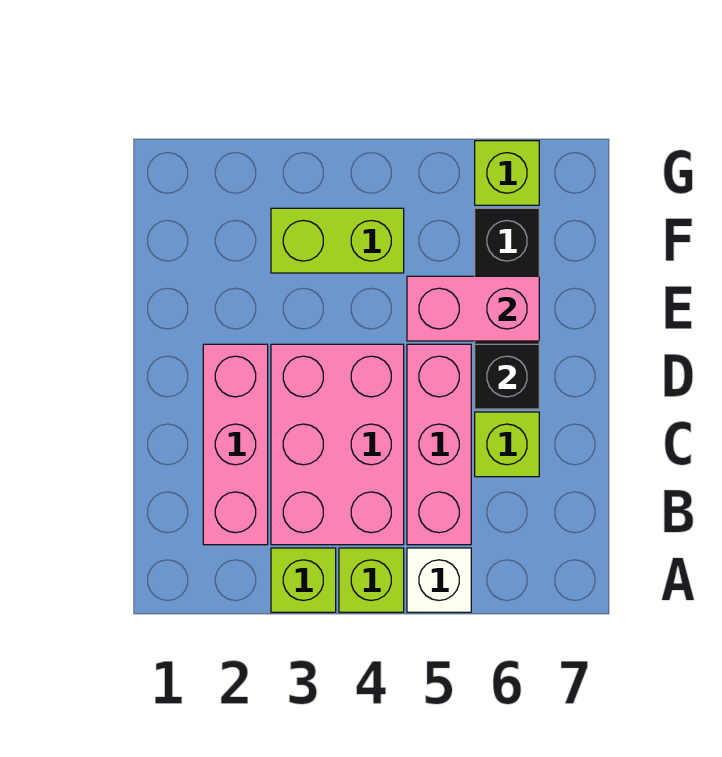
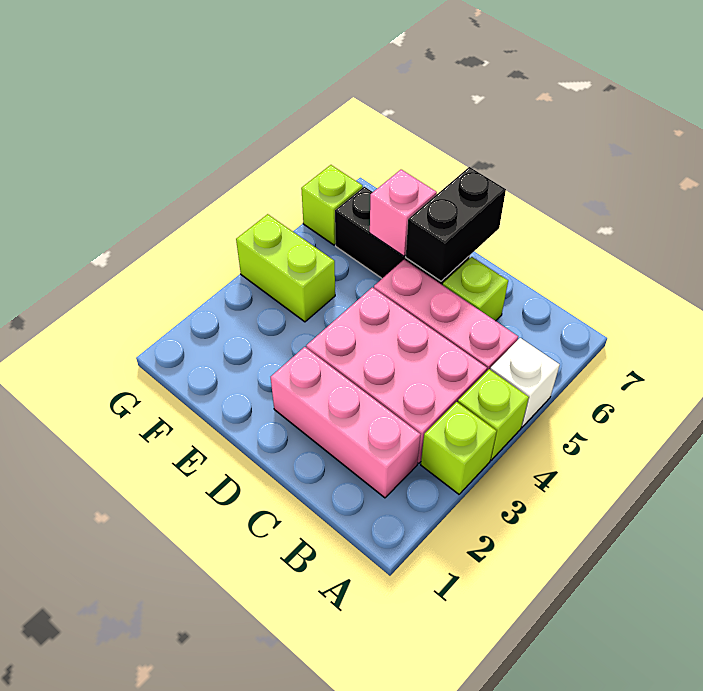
black 1x1 brick [475,344,539,409] -> black 1x2 brick [406,167,506,281]
pink 1x2 brick [407,276,539,341] -> pink 1x1 brick [370,170,437,256]
lime 1x2 brick [271,208,404,273] -> lime 1x2 brick turned to [236,214,335,322]

